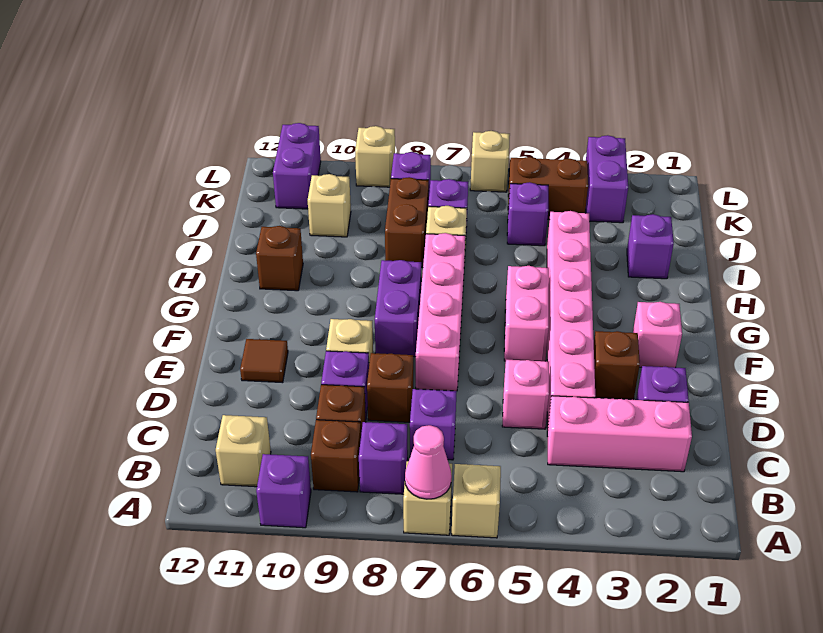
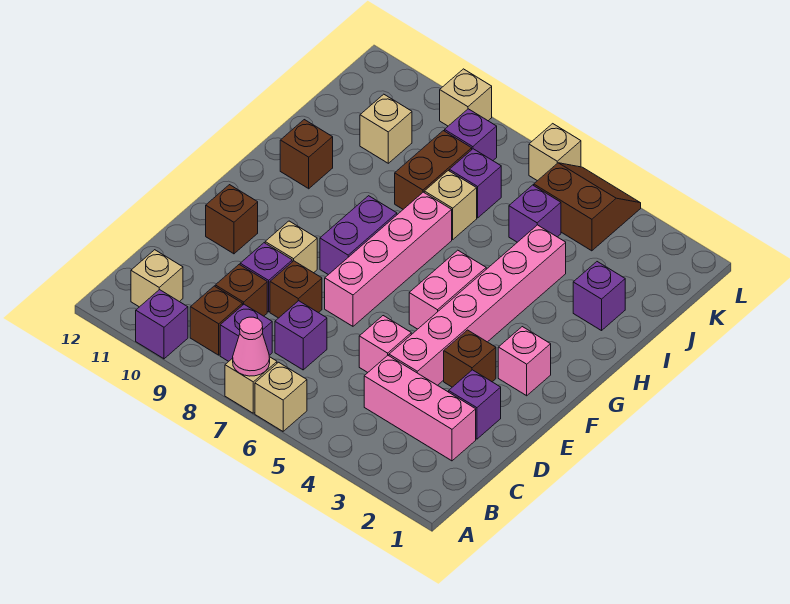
brown 1x1 tile [240,339,288,383] -> brown 1x1 brick [206,185,258,254]
purple 1x2 brick [586,135,628,223] -> none
purple 1x2 brick [273,123,321,209] -> none

